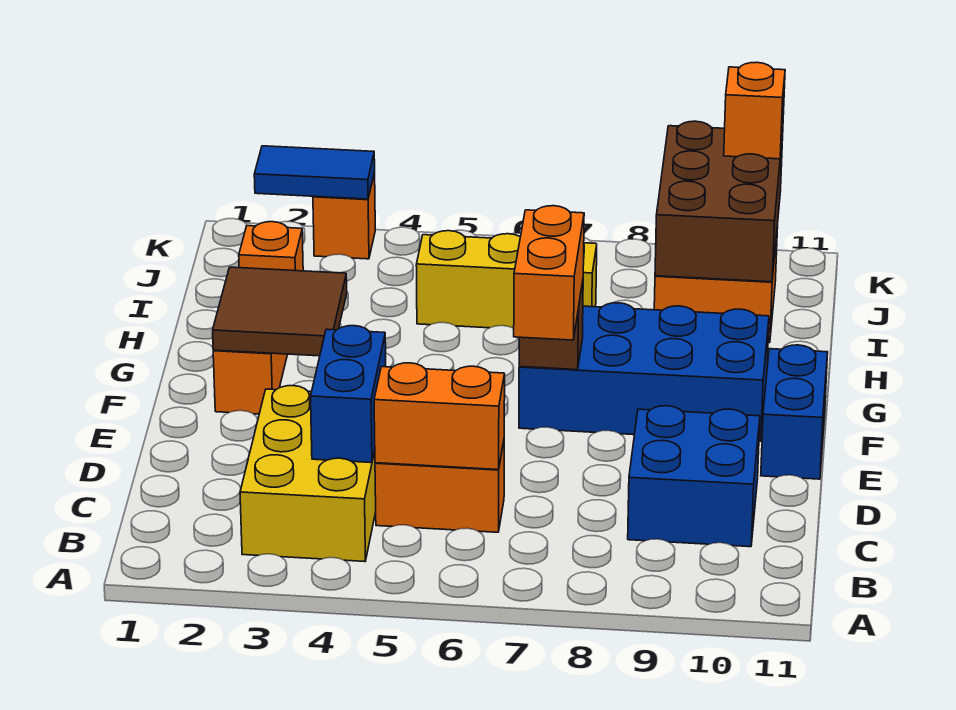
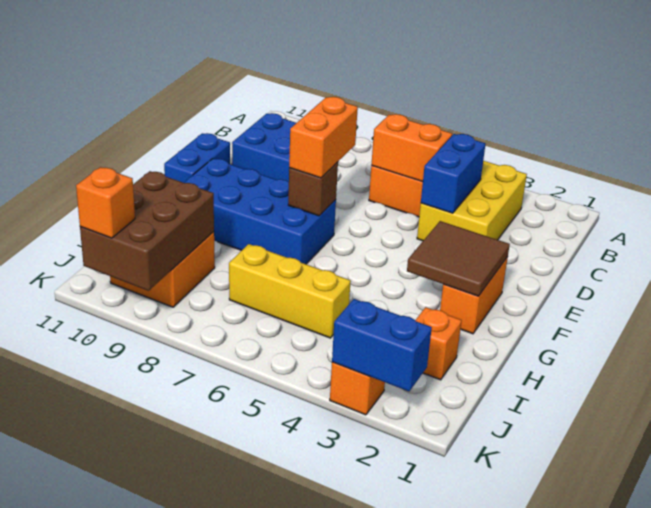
blue 1x2 tile [254,146,375,199] -> blue 1x2 brick [332,299,432,391]

